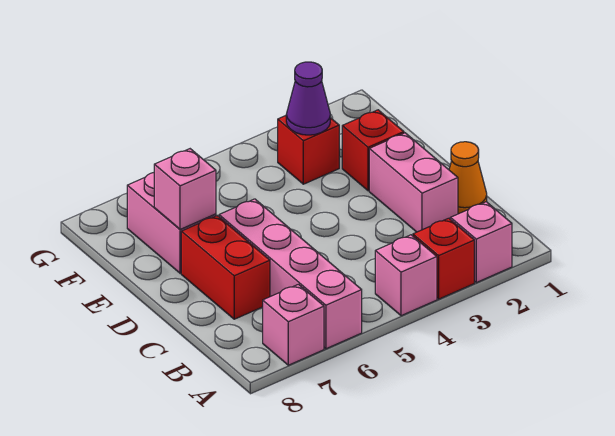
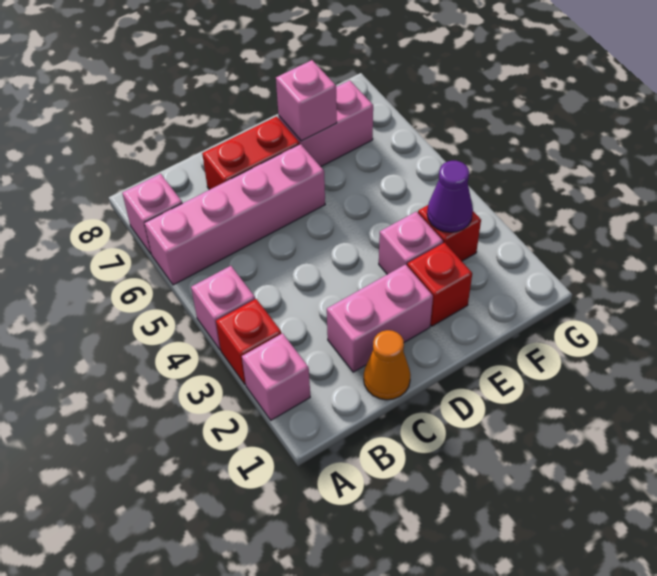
none -> pink 1x1 brick [379,211,443,274]

